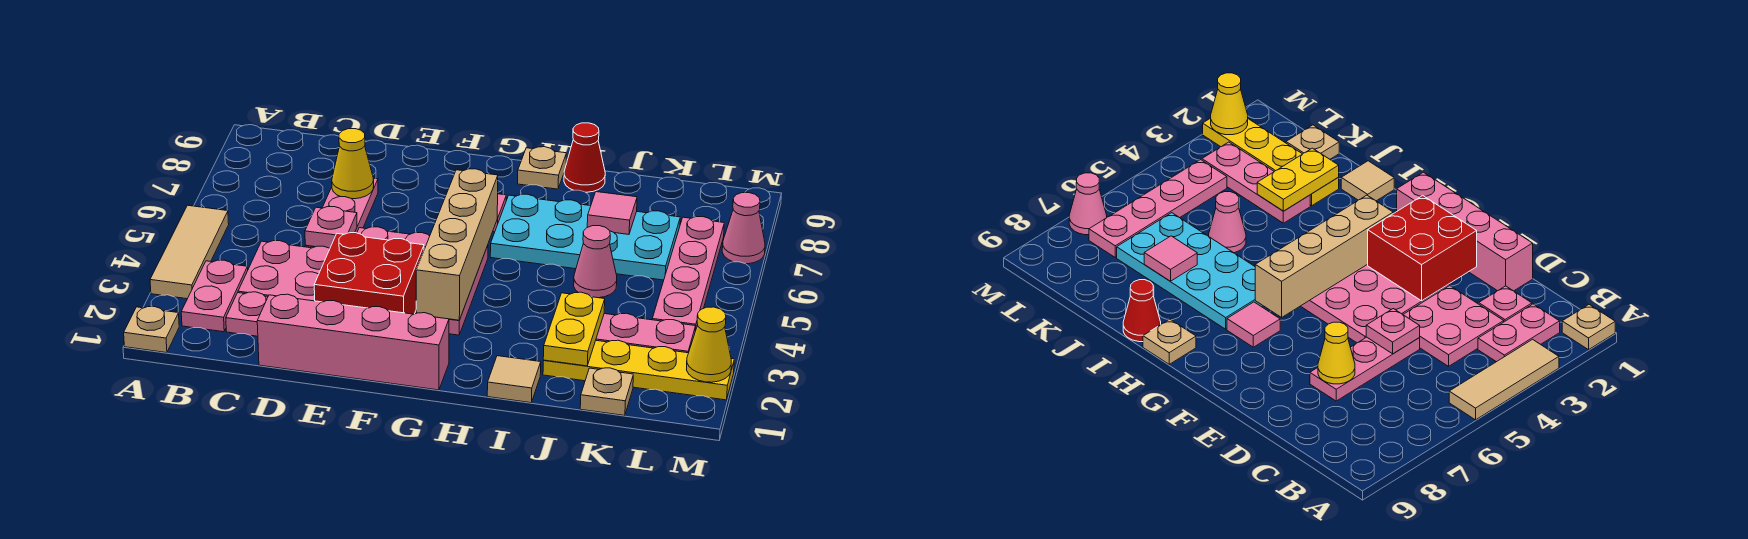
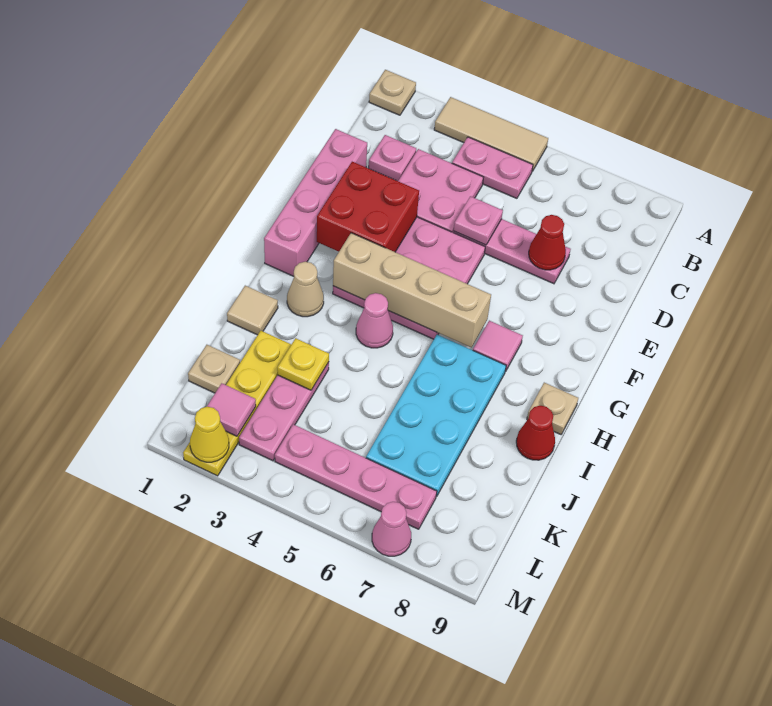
pink 1x2 plate [181,260,248,332] -> pink 1x2 plate moved to [452,137,533,198]
yellow 1x1 cone [332,129,374,199] -> red 1x1 cone [529,215,566,270]
none -> tan 1x1 cone [287,262,324,317]
yellow 1x2 plate [543,292,605,366] -> yellow 1x1 plate [277,338,329,390]
pink 1x1 cone [574,226,617,298] -> pink 1x1 cone moved to [356,293,393,348]
pink 1x1 tile [587,192,637,234] -> pink 1x1 tile moved to [207,383,256,436]

